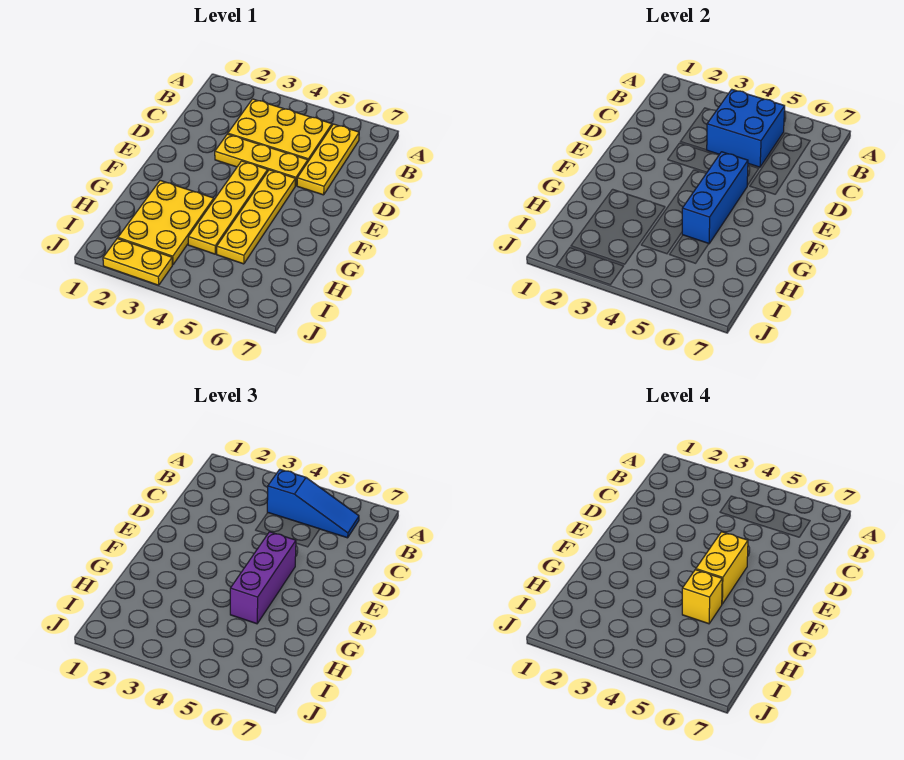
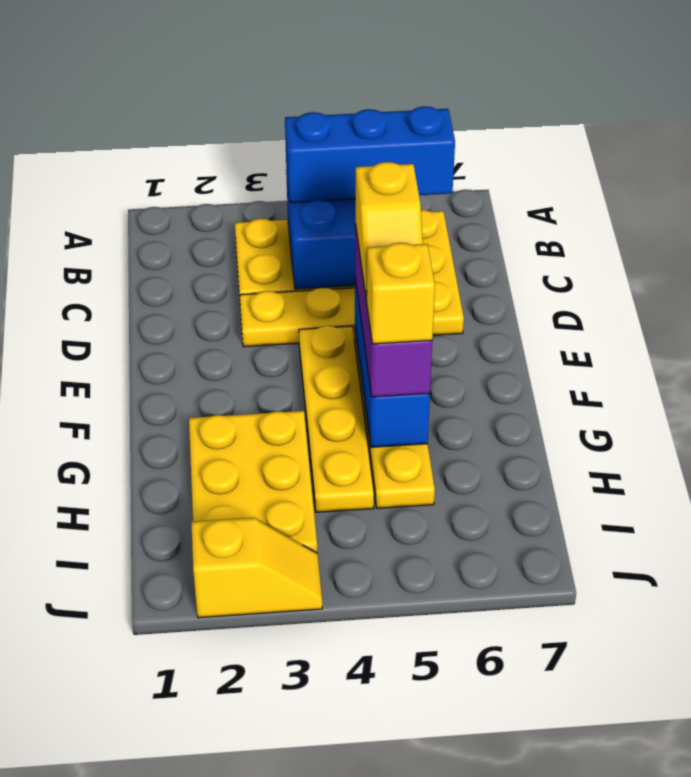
blue 1x3 slope [267,469,359,538] -> blue 1x3 brick [285,106,455,202]
yellow 1x2 brick [696,532,748,604] -> yellow 1x2 slope [356,162,423,301]
yellow 1x2 plate [103,239,172,285] -> yellow 1x2 slope [191,518,322,618]

